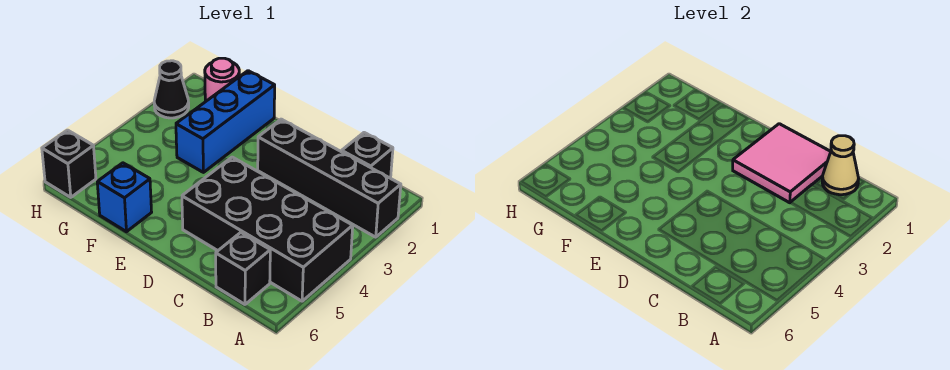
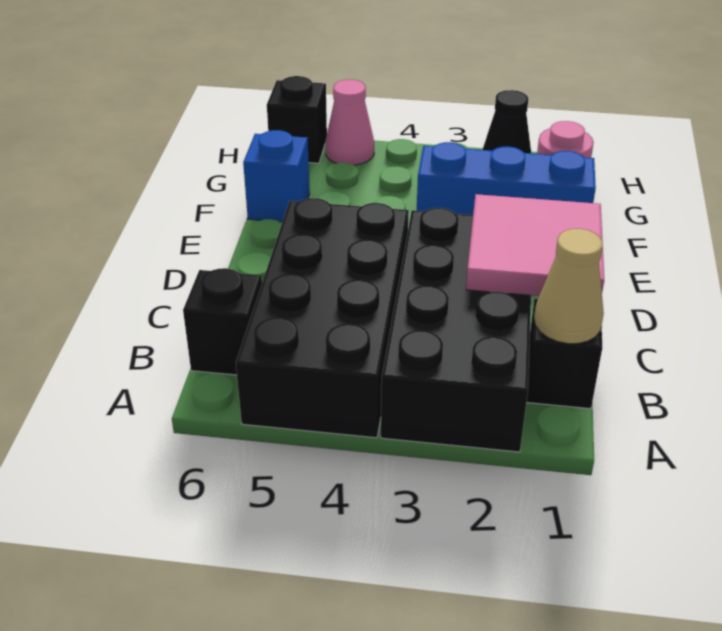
black 1x4 brick [258,119,401,237] -> black 2x4 brick [381,208,531,452]
none -> pink 1x1 cone [325,80,374,165]

